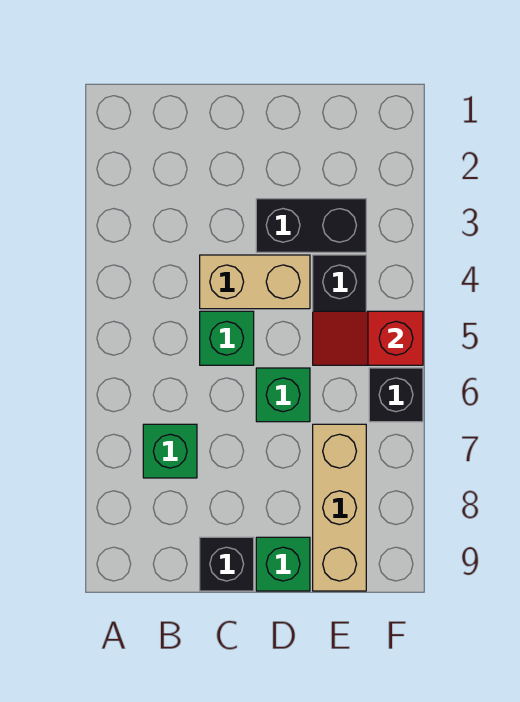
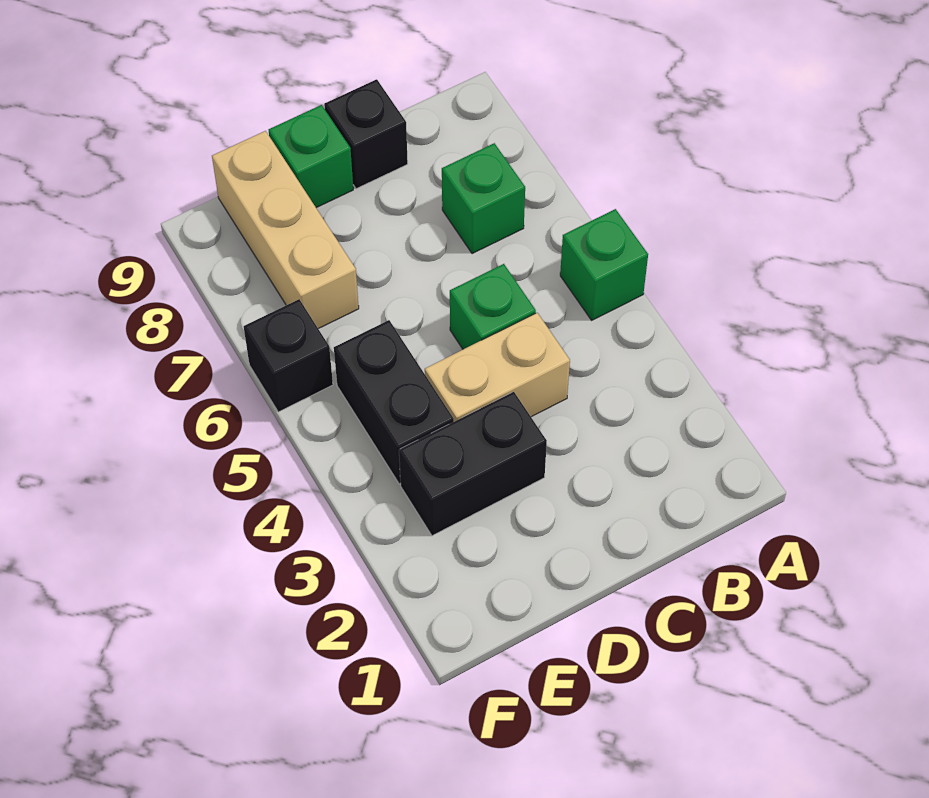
green 1x1 brick [256,368,310,422] -> green 1x1 brick moved to [560,209,648,320]
red 1x2 slope [313,311,423,365] -> none

